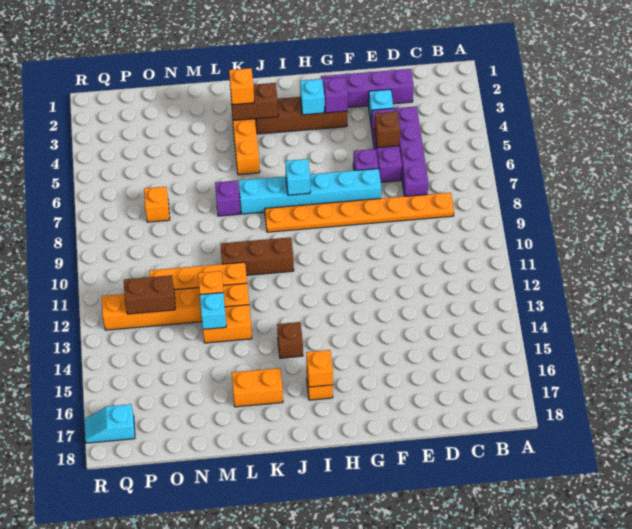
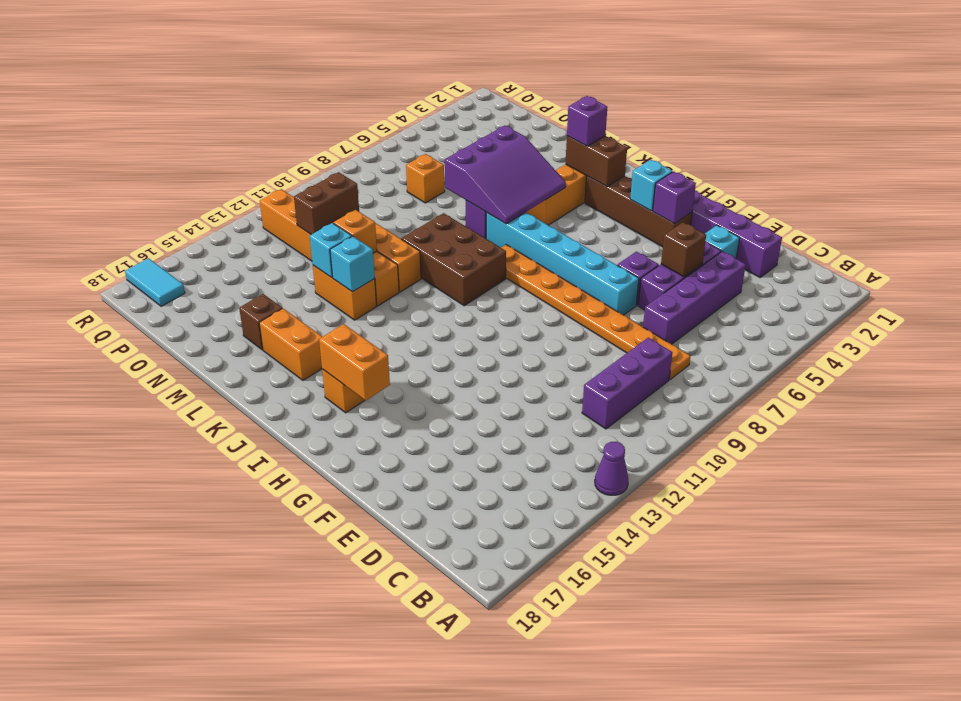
none -> purple 1x1 cone [595,442,628,495]
none -> purple 1x3 brick [582,338,672,429]
cyan 1x1 brick [285,159,310,195] -> cyan 1x1 brick moved to [330,236,375,292]
orange 1x1 brick [306,350,333,387] -> orange 1x2 brick [319,324,390,401]
brown 1x3 brick [220,237,294,275] -> brown 2x3 brick [401,213,506,306]
brown 1x1 brick [277,322,303,358] -> brown 1x1 brick moved to [239,294,282,350]
orange 1x1 brick [229,68,254,105] -> purple 1x1 brick [567,96,607,146]
none -> purple 3x3 slope [445,126,566,224]
brown 1x2 brick [124,275,175,314] -> brown 1x2 brick turned to [294,172,359,235]
cyan 1x2 slope [84,404,135,443] -> cyan 1x2 tile [125,258,185,306]

